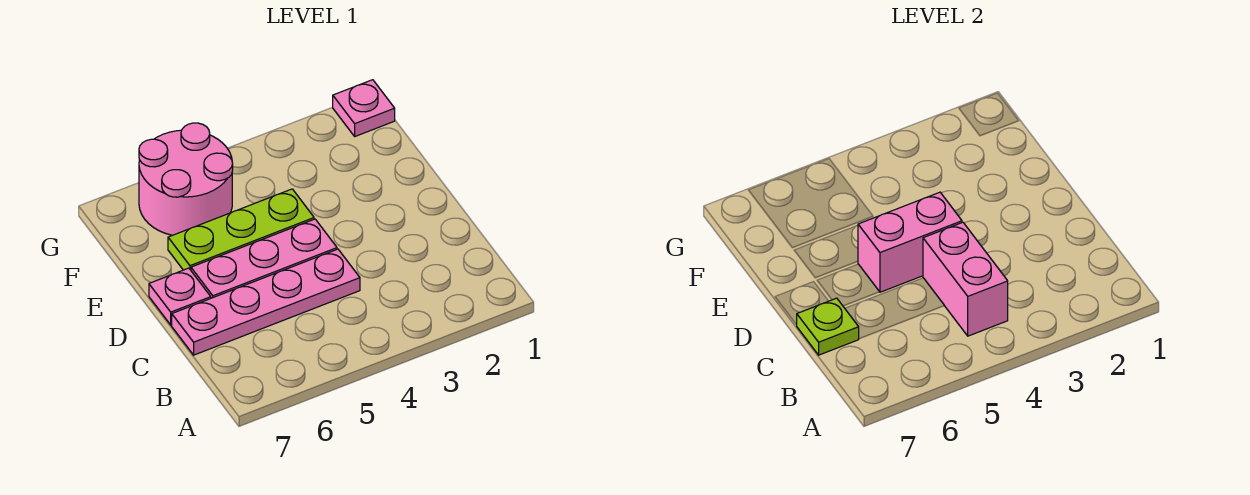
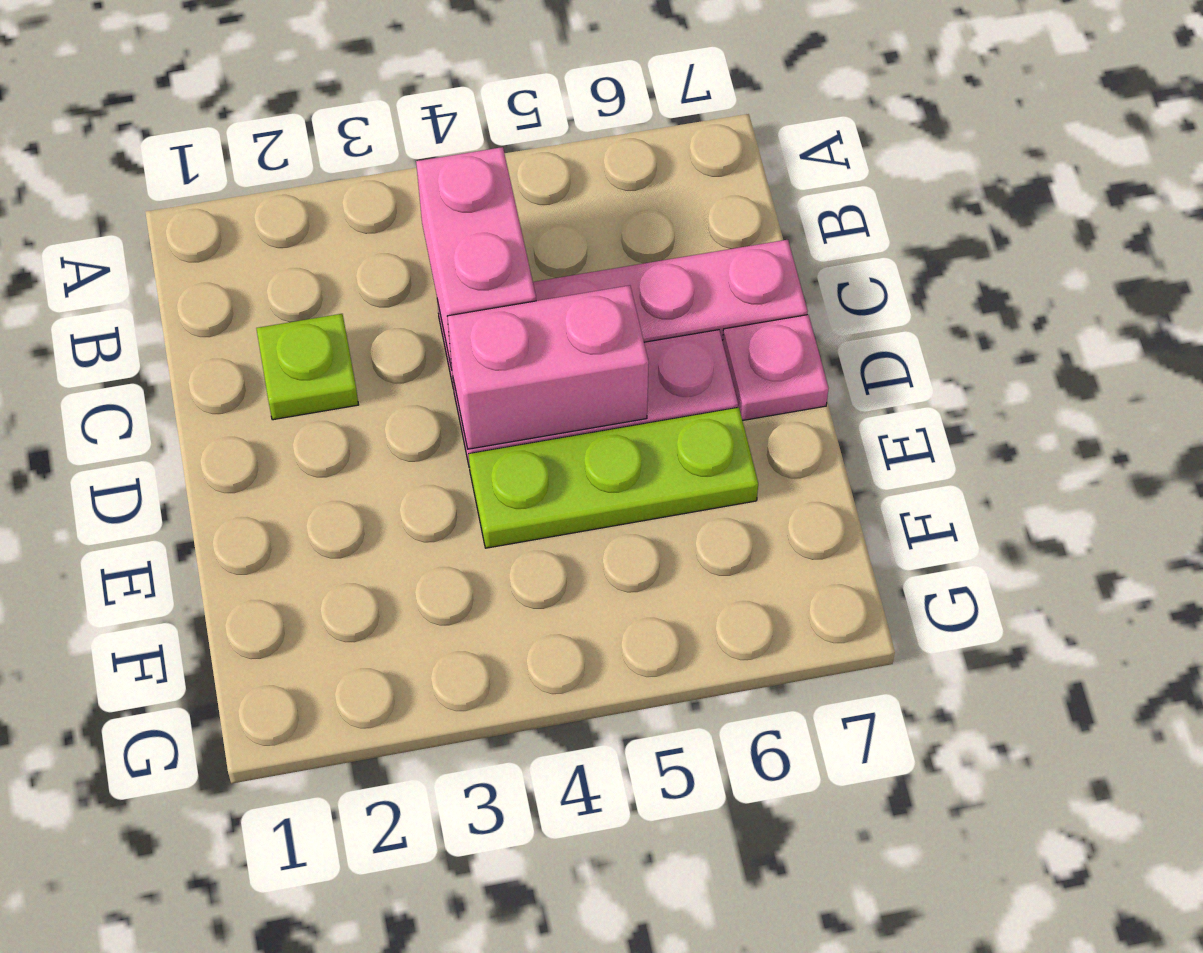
lime 1x1 plate [797,298,859,355] -> lime 1x1 plate moved to [256,314,359,420]
pink 2x2 round brick [139,123,233,235] -> none
pink 1x1 plate [333,80,395,136] -> none

